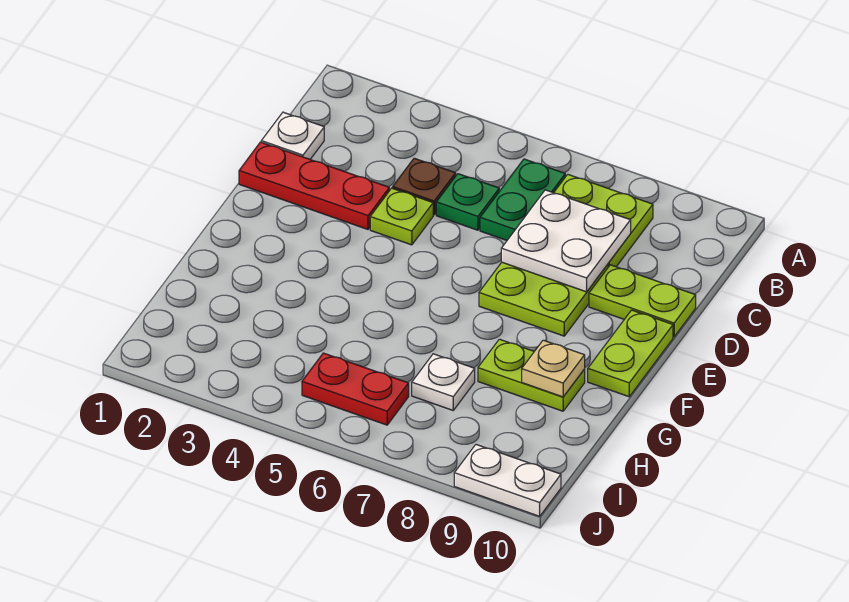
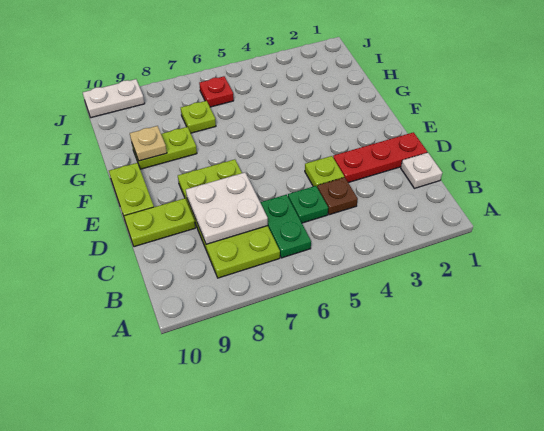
white 1x1 plate [412,354,475,410] -> lime 1x1 plate [181,101,216,133]
red 1x2 plate [302,353,409,425] -> red 1x1 plate [199,76,234,107]

